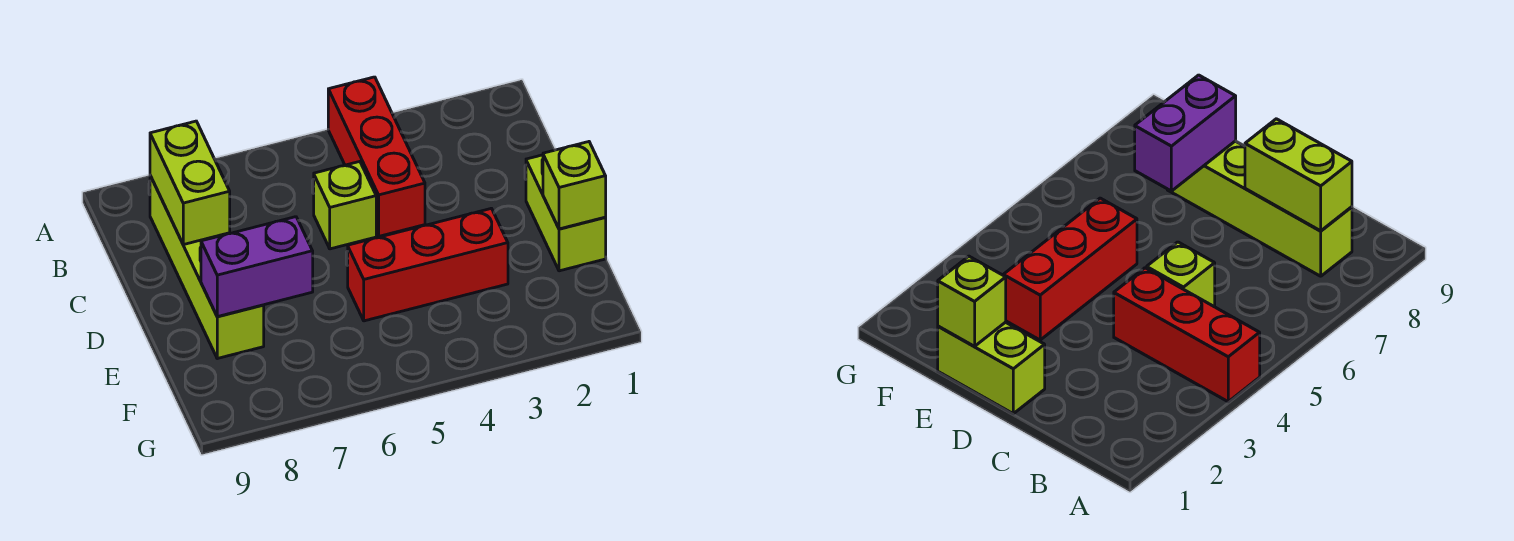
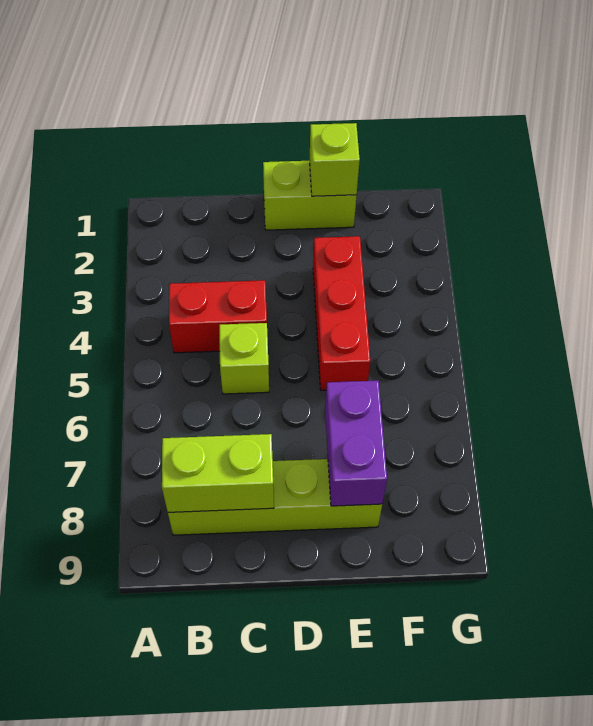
red 1x3 brick [328,77,425,236] -> red 1x2 brick [169,280,267,353]

